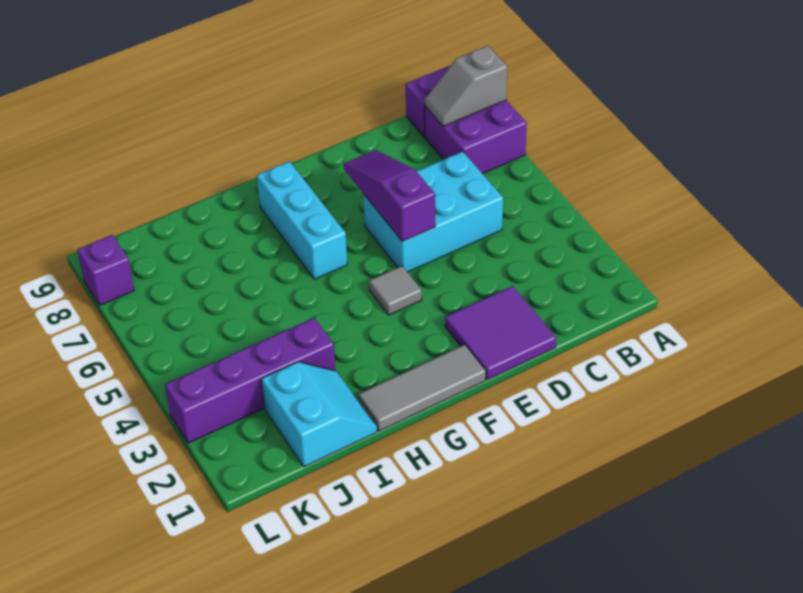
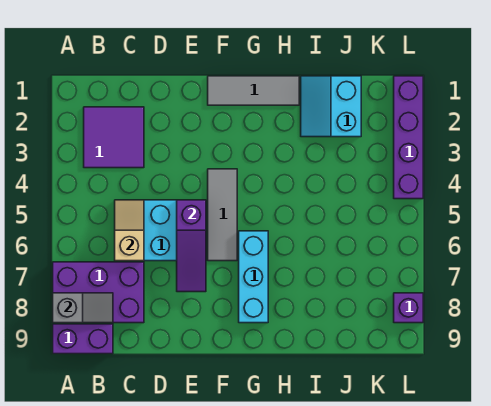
purple 2x2 brick [425,100,527,174] -> purple 2x3 brick [53,262,144,323]
none -> tan 1x2 slope [115,200,144,261]
purple 2x2 tile [445,286,556,380] -> purple 2x2 tile moved to [84,107,144,168]
grey 1x1 tile [369,266,422,315] -> grey 1x3 tile [208,169,237,261]
purple 1x4 brick [165,318,335,443] -> purple 1x4 brick turned to [394,76,423,199]

